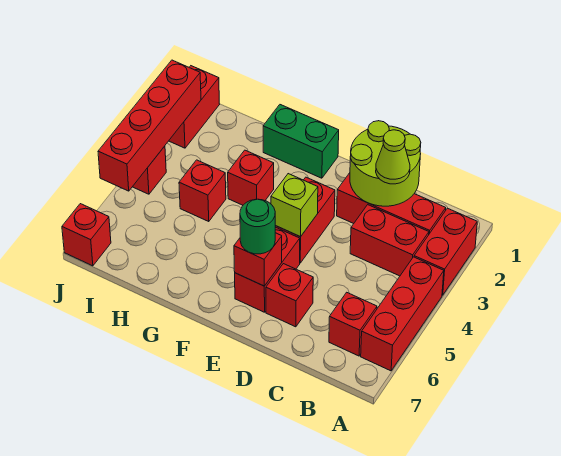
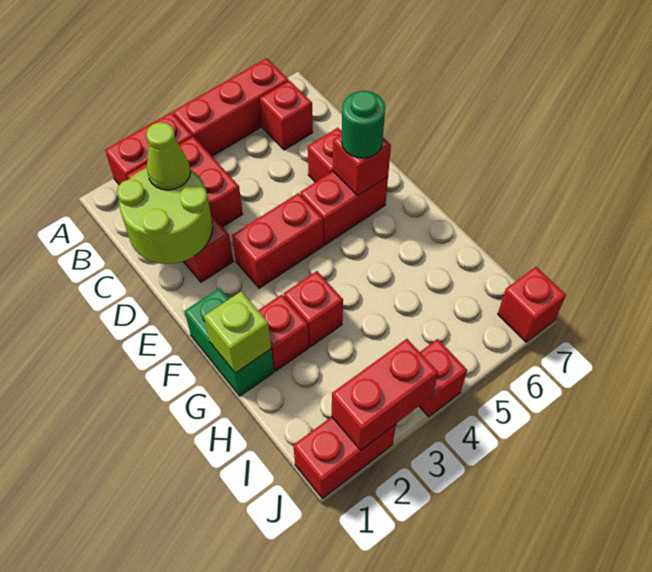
lime 1x1 brick [271,174,318,237] -> lime 1x1 brick moved to [204,291,271,373]
red 1x1 brick [179,160,226,222] -> red 1x1 brick moved to [258,295,309,371]
red 1x4 brick [98,60,201,191] -> red 1x2 brick [332,339,438,450]

